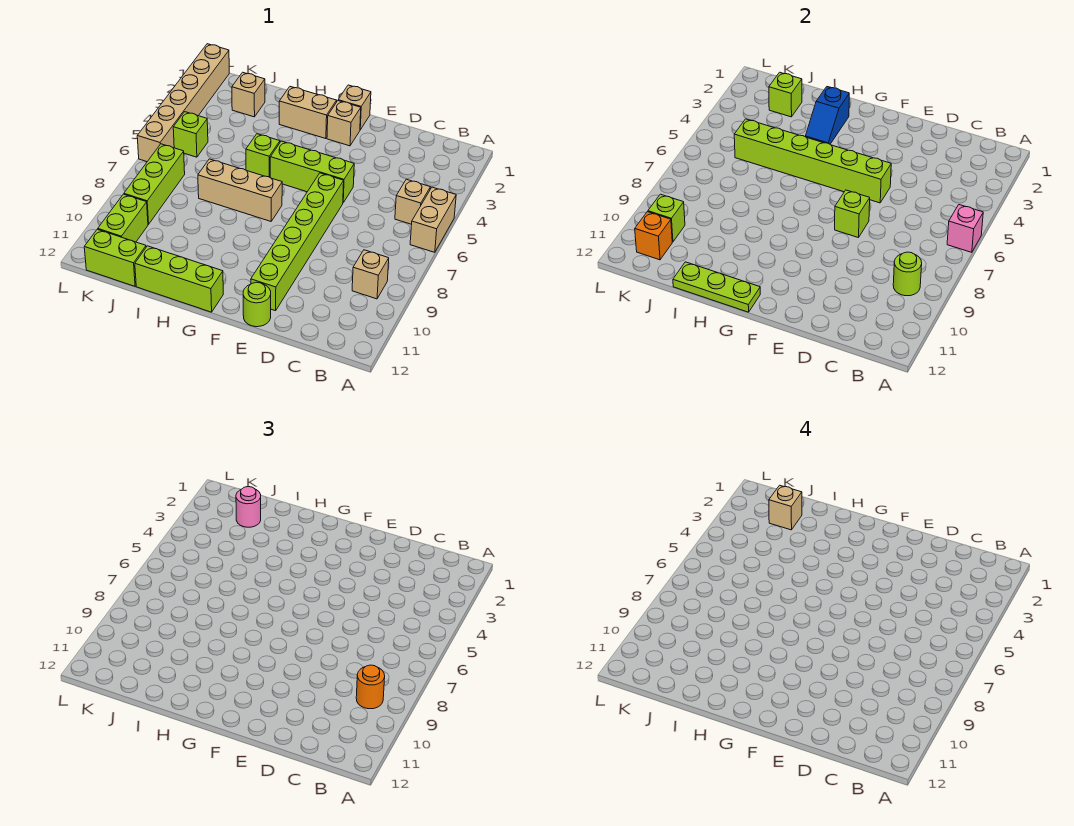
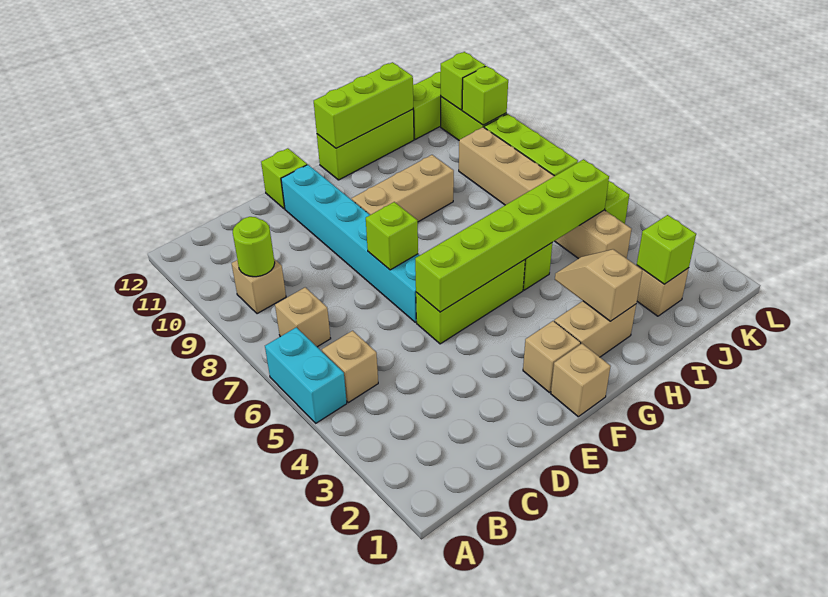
tan 1x2 brick [410,187,456,252] -> cyan 1x2 brick [265,327,347,423]
pink 1x1 brick [947,205,983,252] -> none
orange 1x1 round brick [356,665,385,709] -> none
lime 1x6 brick [251,173,344,311] -> cyan 1x6 brick [281,165,420,322]
lime 1x1 round brick [243,282,271,327] -> lime 1x1 brick [261,148,307,209]
tan 1x3 brick [198,159,282,221] -> tan 1x3 brick moved to [352,155,454,222]
lime 1x3 plate [673,262,760,312] -> lime 1x3 brick [314,62,413,148]
blue 1x2 slope [805,87,849,144] -> tan 1x2 slope [555,249,642,321]
pink 1x1 round brick [236,487,261,527] -> none
tan 1x1 brick [769,485,802,530] -> tan 1x1 brick moved to [275,287,331,347]
orange 1x1 brick [635,212,672,260] -> lime 1x1 brick [441,52,485,110]
tan 1x6 brick [137,44,229,162] -> tan 1x6 brick moved to [459,127,632,259]

